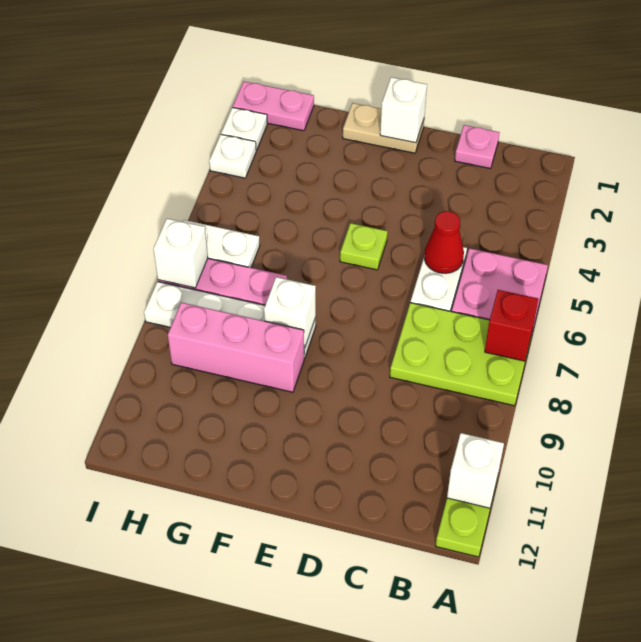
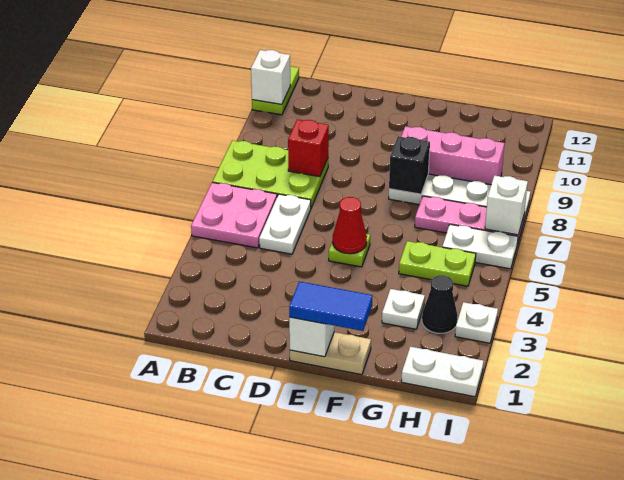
red 1x1 brick [485,290,538,361] -> red 1x1 brick moved to [288,120,329,177]
pink 1x1 plate [455,125,500,169] -> none
red 1x1 cone [424,211,464,273] -> red 1x1 cone moved to [333,197,367,254]
none -> blue 1x2 tile [289,281,372,331]
white 1x1 brick [264,277,316,348] -> black 1x1 brick [389,136,430,194]
none -> lime 1x2 plate [399,241,476,286]
pink 1x2 plate [233,81,314,131] -> white 1x2 plate [401,347,484,397]
none -> black 1x1 cone [422,275,458,333]
white 1x1 plate [221,107,267,150] -> white 1x1 plate moved to [382,289,425,329]

